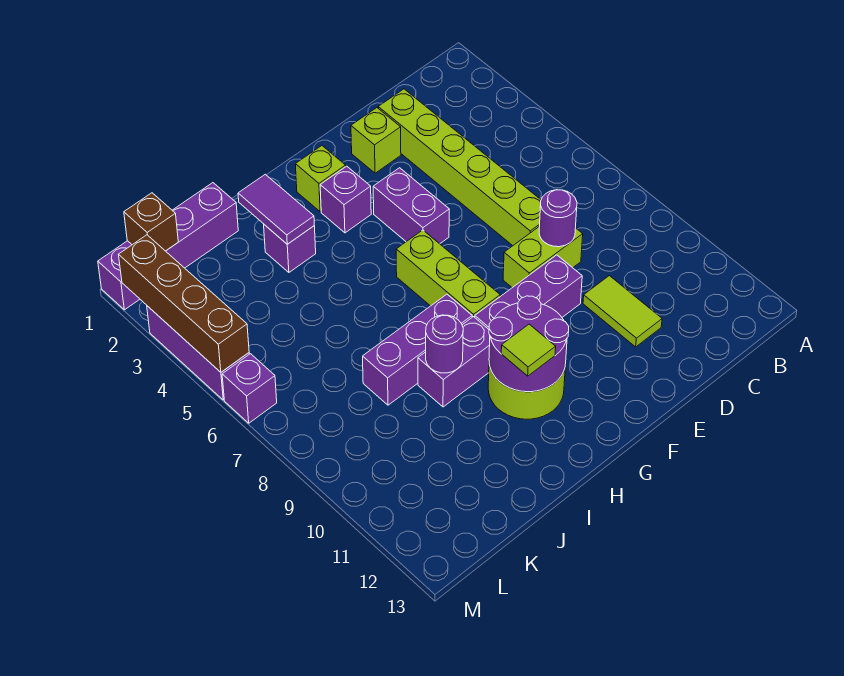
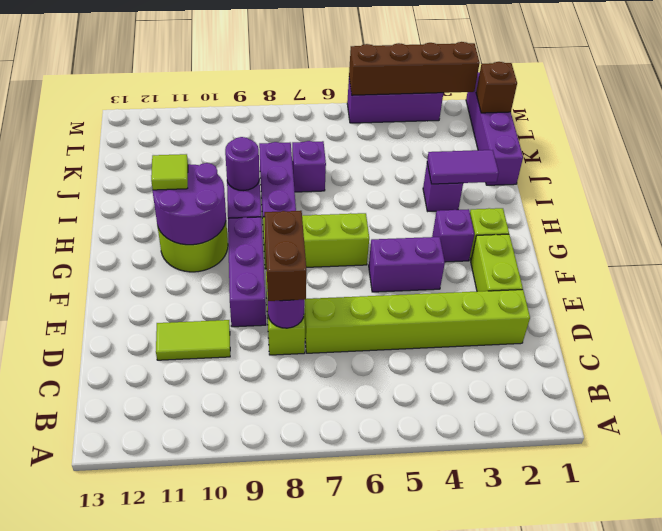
none -> brown 1x2 brick [264,211,306,301]
lime 1x1 brick [351,108,401,173] -> lime 1x2 brick [471,234,523,292]
purple 1x1 brick [222,354,277,423] -> purple 1x1 brick moved to [292,141,326,192]

